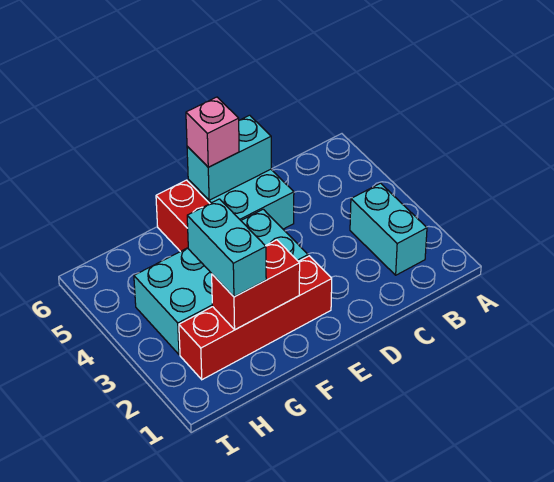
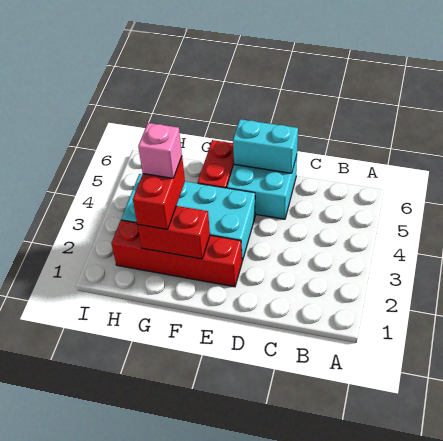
cyan 1x2 brick [350,183,427,275] -> none
pink 1x1 brick [186,97,239,167] -> pink 1x1 brick moved to [138,123,182,178]
cyan 1x2 brick [187,199,266,297] -> red 1x2 brick [133,157,185,230]

